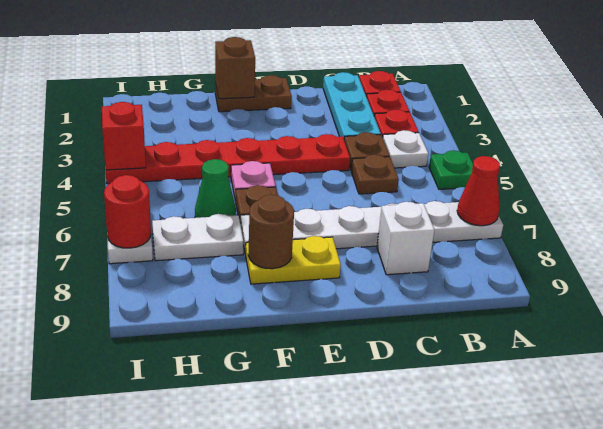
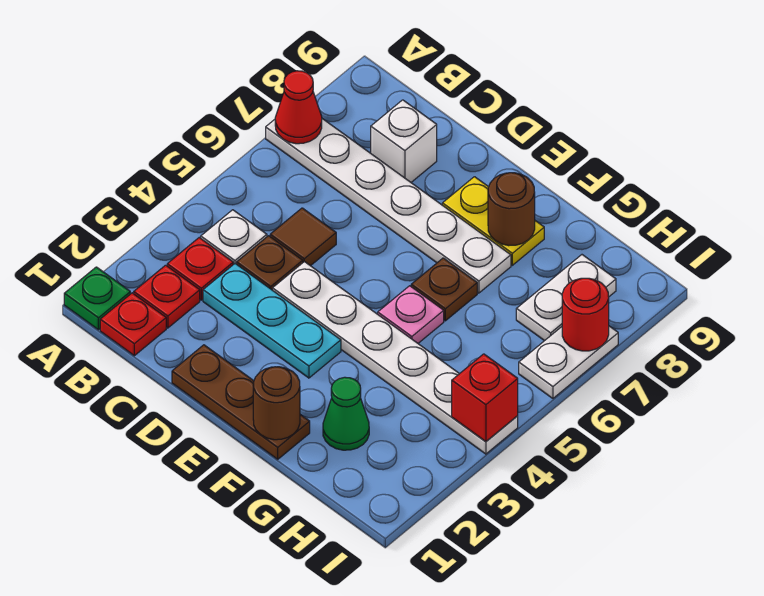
green 1x1 plate [429,150,473,189] -> green 1x1 plate moved to [64,267,130,330]
cyan 1x3 plate [323,72,381,138] -> cyan 1x3 plate turned to [203,264,341,378]
brown 1x1 plate [351,155,399,194] -> brown 1x1 tile [270,208,336,266]
red 1x6 plate [106,134,350,184] -> white 1x6 plate [273,262,518,454]
brown 1x2 plate [215,75,292,112] -> brown 1x3 plate [172,345,310,459]
brown 1x1 brick [215,37,255,99] -> brown 1x1 round brick [253,367,300,440]
green 1x1 cone [195,159,236,218] -> green 1x1 cone moved to [323,377,369,450]
white 1x2 plate [152,214,243,261] -> white 1x2 plate turned to [516,255,616,341]

